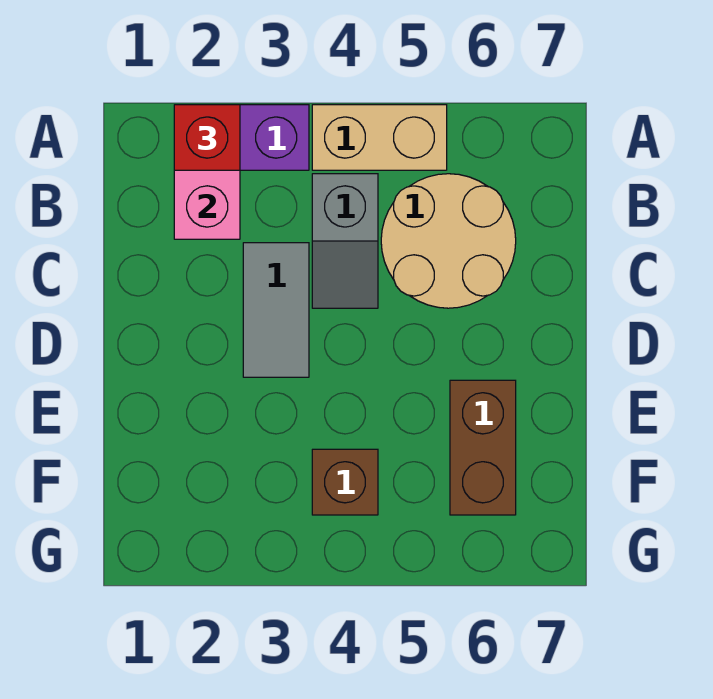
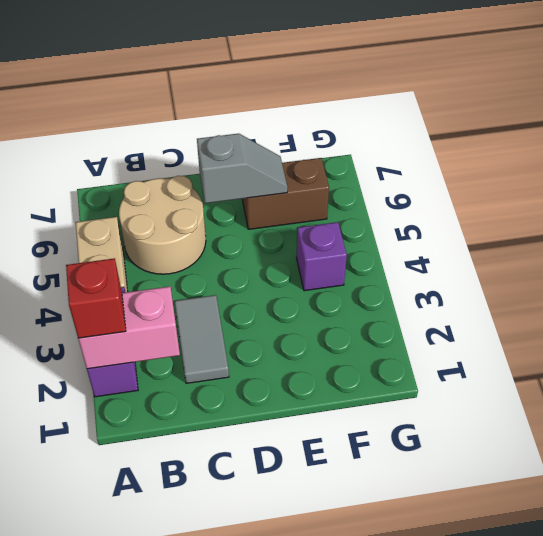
grey 1x2 slope [312,174,378,308] -> grey 1x2 slope moved to [197,134,288,203]
grey 1x2 tile [243,243,309,377] -> grey 1x2 tile turned to [175,295,229,383]
brown 1x1 brick [312,449,378,515] -> purple 1x1 brick [296,222,347,291]

